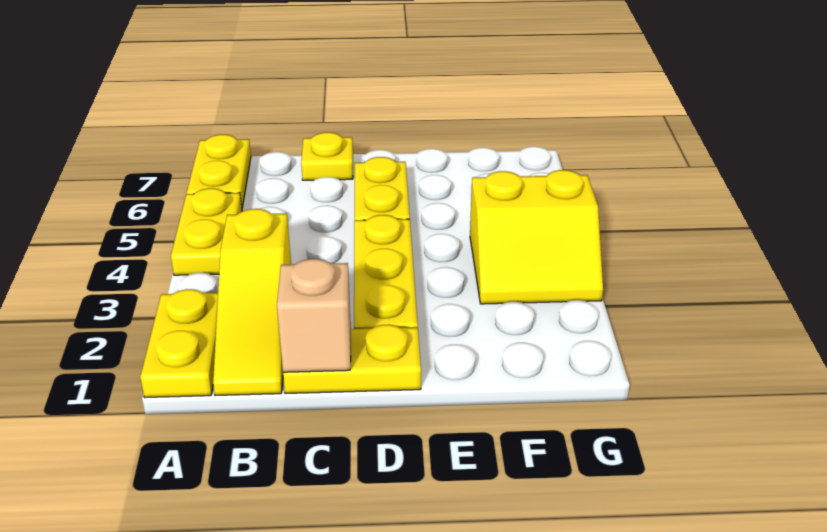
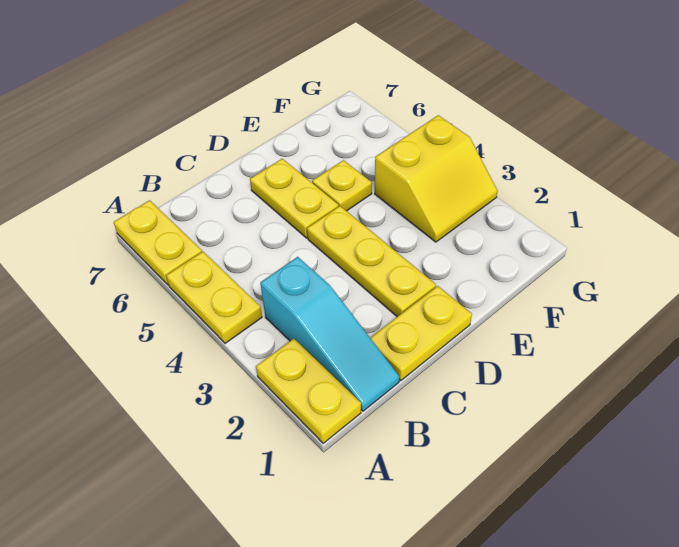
yellow 1x3 slope [213,209,291,396] -> cyan 1x3 slope [260,257,399,411]
tan 1x1 brick [277,259,351,372] -> none
yellow 1x1 plate [301,132,353,180] -> yellow 1x1 plate moved to [312,160,372,211]

